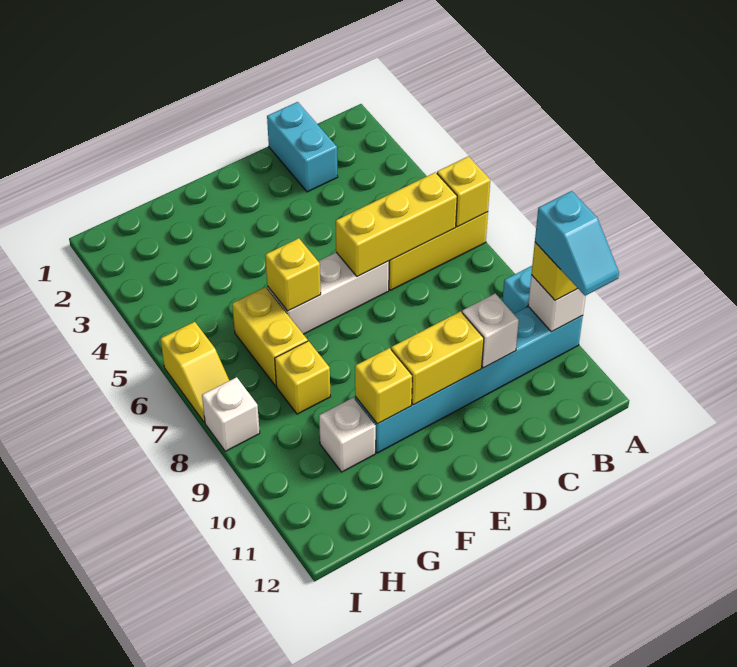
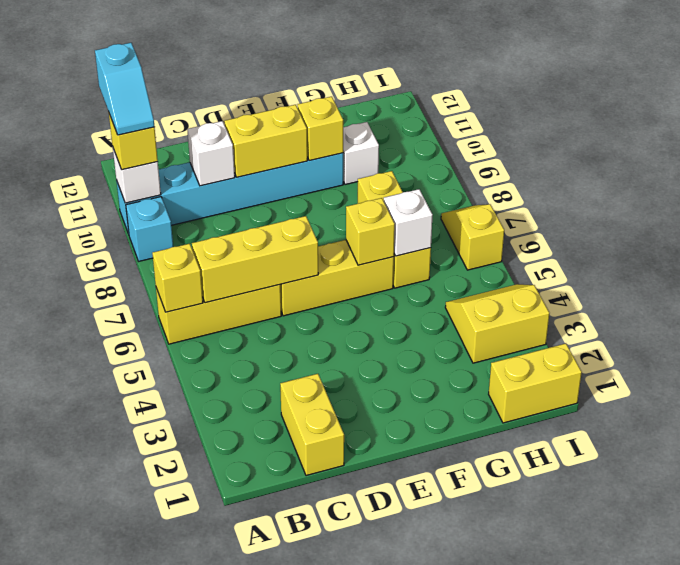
cyan 1x2 slope [535,191,619,296] -> cyan 1x2 slope turned to [95,43,154,135]
cyan 1x2 brick [267,102,338,192] -> yellow 1x2 brick [280,374,344,476]
white 1x3 brick [267,252,389,334] -> yellow 1x3 brick [280,240,394,316]
none -> yellow 1x2 brick [489,344,582,423]
none -> yellow 2x2 slope [445,284,549,363]
white 1x1 brick [202,377,260,451] -> white 1x1 brick moved to [384,189,433,256]

